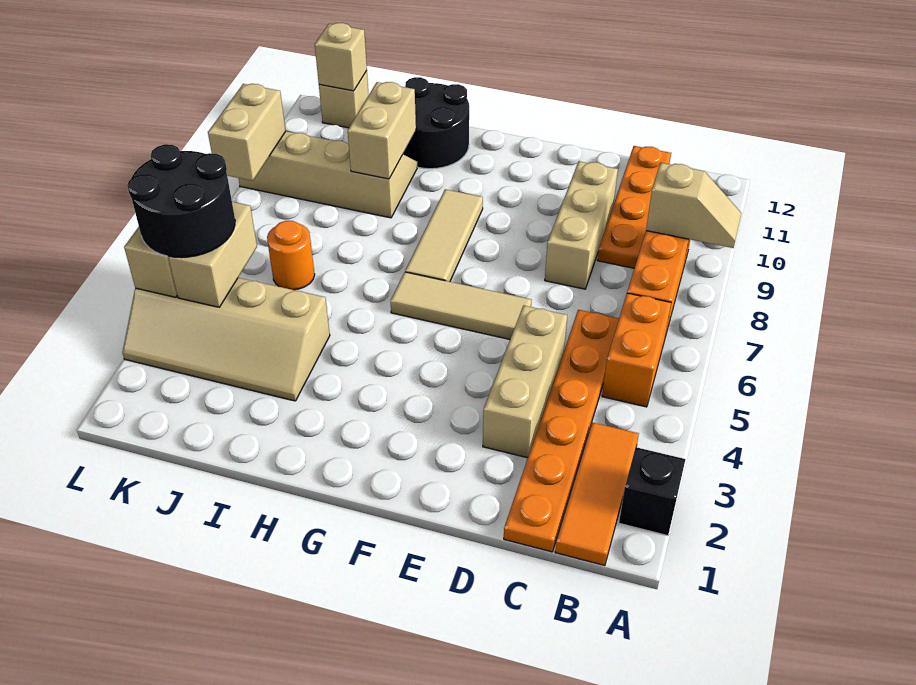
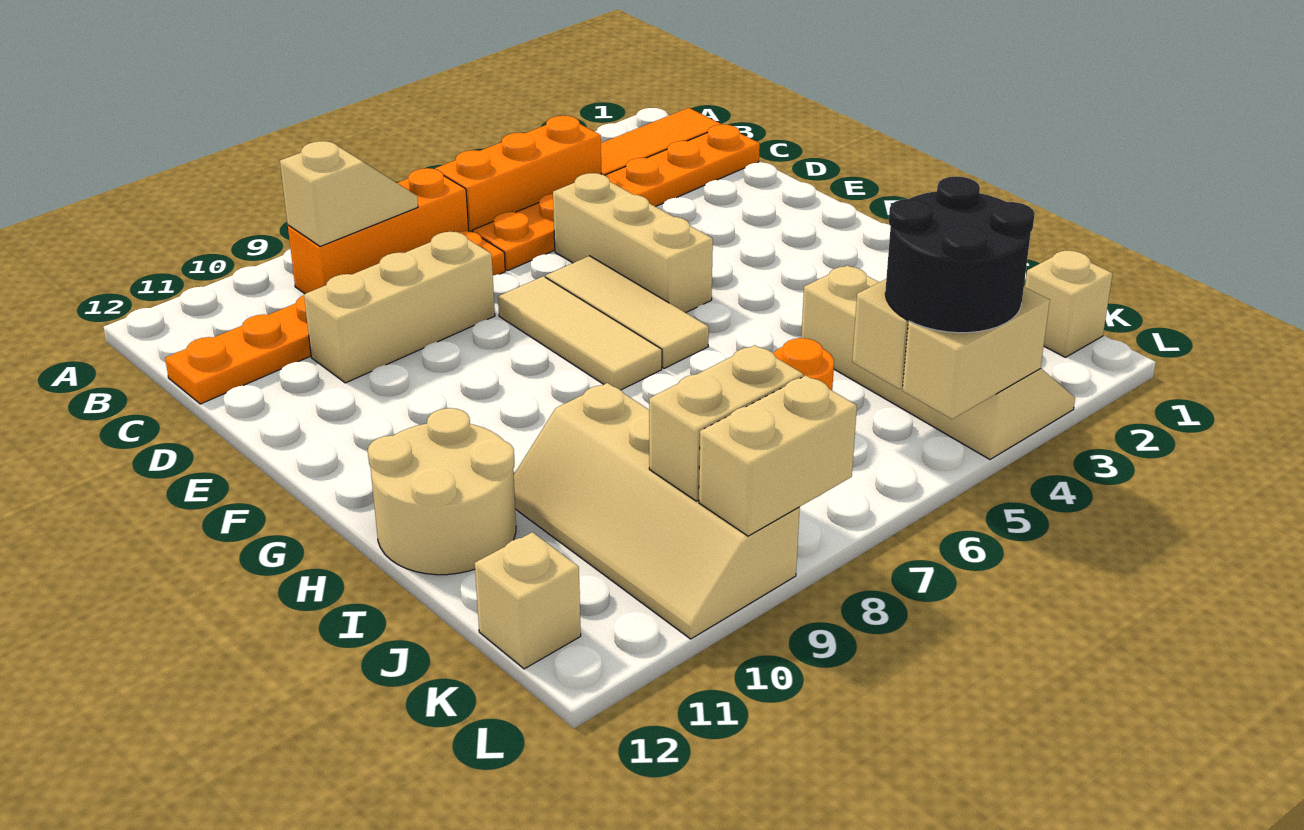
black 1x1 brick [619,447,686,536] -> none
tan 1x2 slope [646,163,742,248] -> tan 1x2 slope turned to [280,141,418,246]
orange 1x2 brick [602,293,671,407] -> orange 1x3 brick [435,116,601,232]
orange 1x4 plate [597,146,671,268] -> orange 1x6 plate [165,231,505,404]
tan 1x3 brick [483,305,567,458] -> tan 1x3 brick turned to [553,173,713,313]
tan 1x3 tile [405,189,483,282] -> tan 1x3 tile turned to [498,276,662,390]
black 2x2 round brick [403,77,469,169] -> tan 2x2 round brick [368,408,516,575]
tan 1x2 brick [348,82,416,179] -> tan 1x2 brick moved to [649,345,803,501]
tan 1x1 brick [315,23,367,91] -> tan 1x1 brick moved to [1025,251,1113,357]

